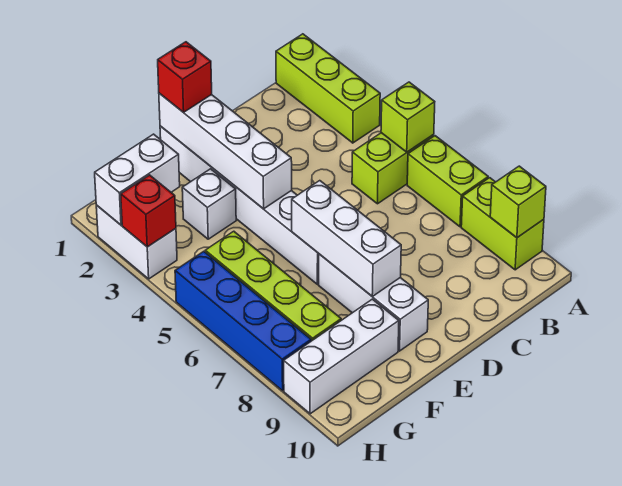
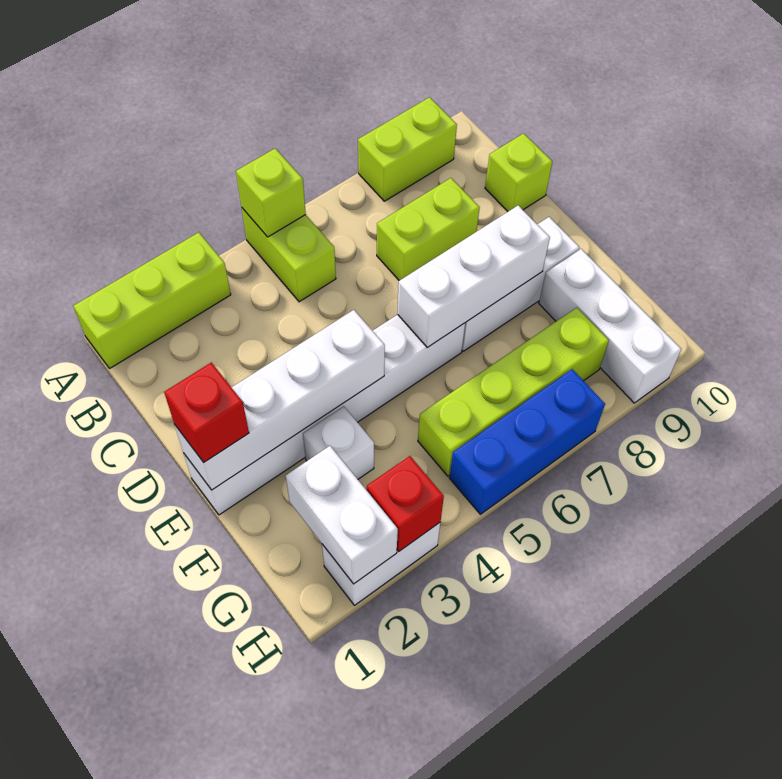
lime 1x2 brick [407,136,488,227] -> lime 1x2 brick moved to [377,178,480,281]
lime 1x1 brick [490,166,546,238] -> lime 1x1 brick moved to [485,133,552,211]
blue 1x4 brick [175,251,311,391] -> blue 1x3 brick [449,369,605,514]

